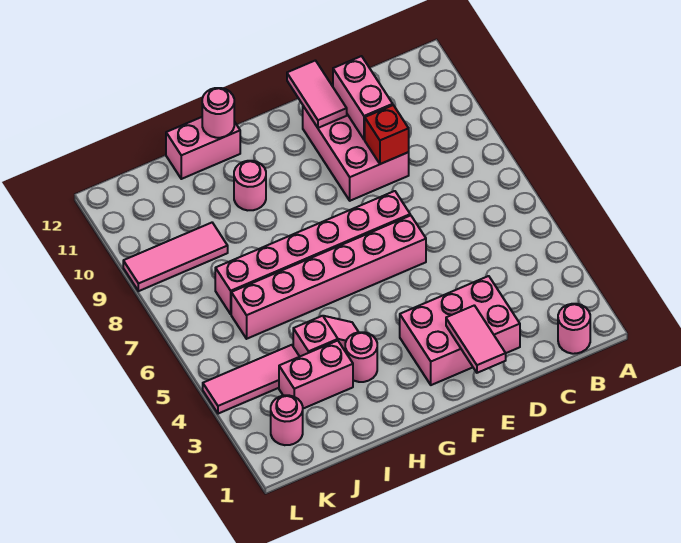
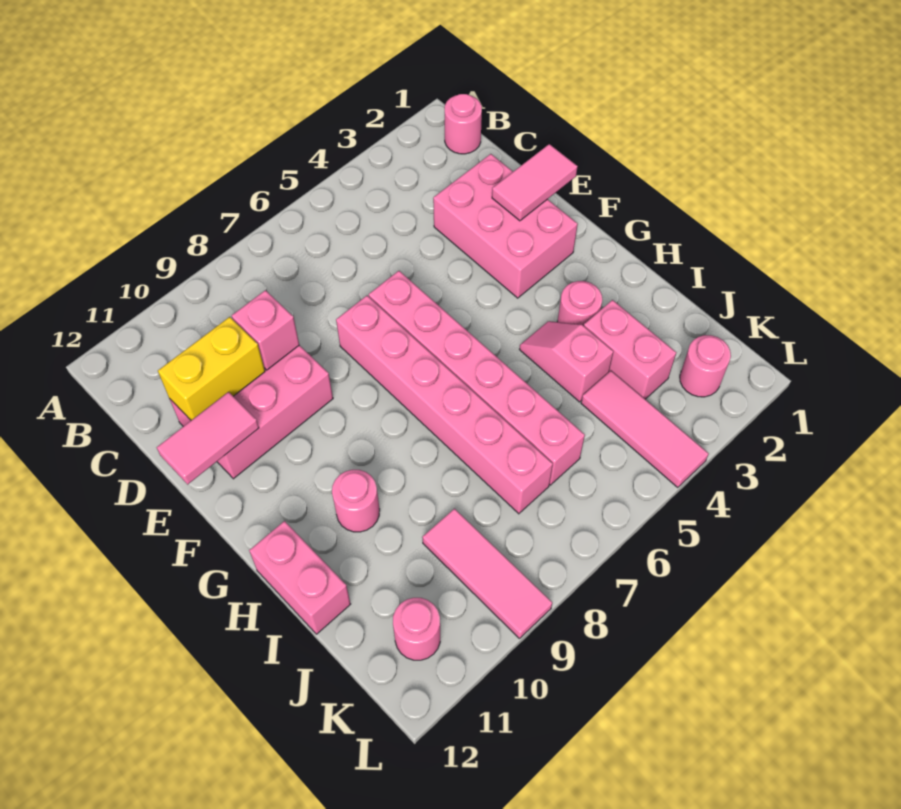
red 1x1 brick [365,105,409,164] -> pink 1x1 brick [232,290,299,370]
pink 1x2 brick [333,56,393,140] -> yellow 1x2 brick [158,317,265,420]
pink 1x1 round brick [202,88,234,138] -> pink 1x1 round brick moved to [393,598,440,660]

